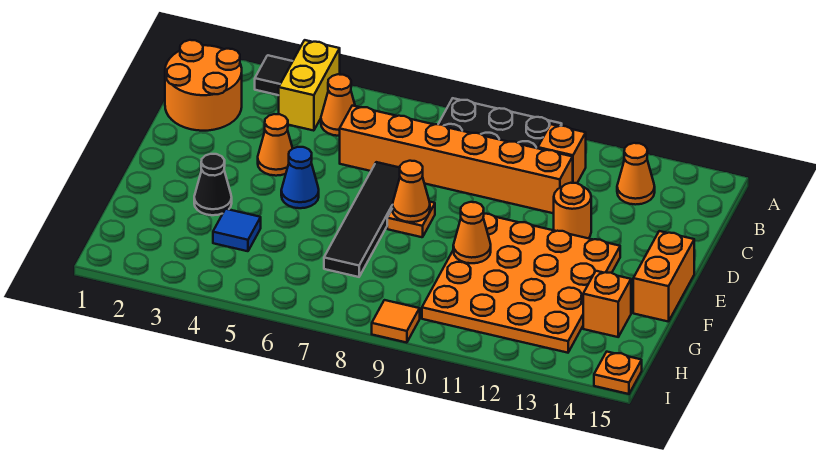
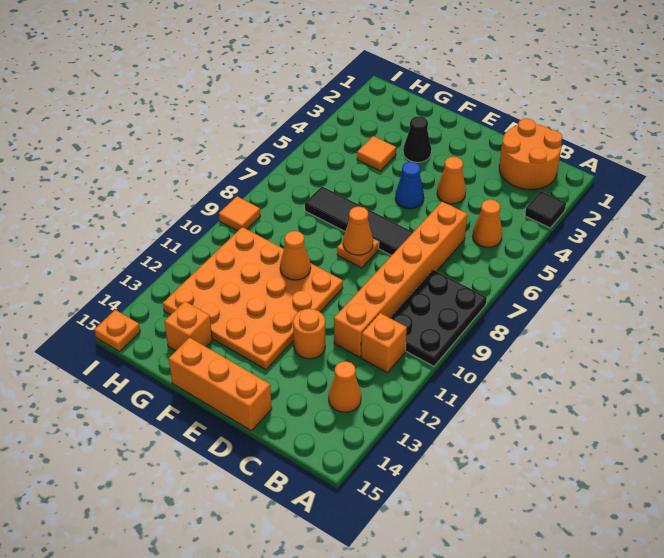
yellow 1x2 brick [279,40,340,131] -> none
orange 1x2 brick [633,231,694,322] -> orange 1x3 brick [169,337,272,431]
blue 1x1 tile [213,209,261,251] -> orange 1x1 tile [357,136,396,171]

